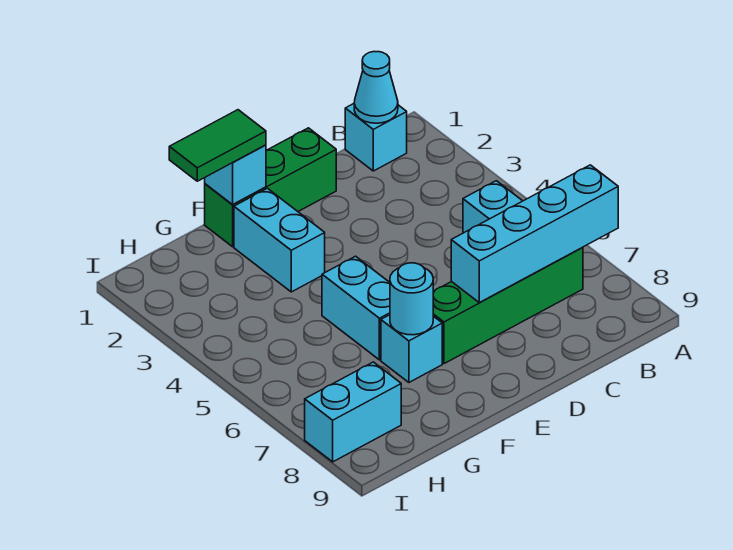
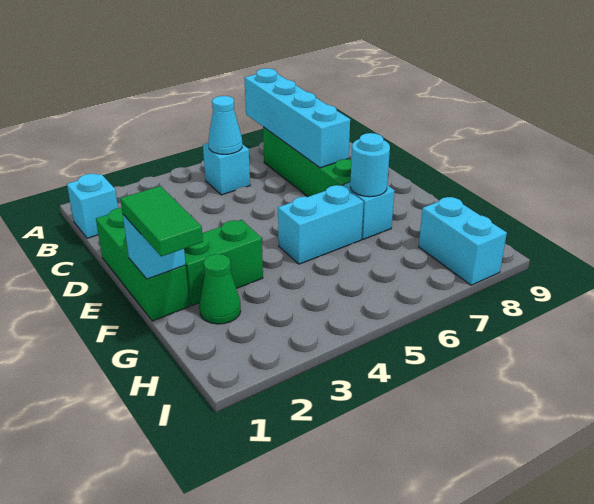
cyan 1x1 cone [354,52,398,123] -> cyan 1x1 cone moved to [208,96,242,154]
cyan 1x2 brick [234,188,325,292] -> green 1x2 brick [184,220,263,306]
none -> green 1x1 cone [199,254,241,324]

